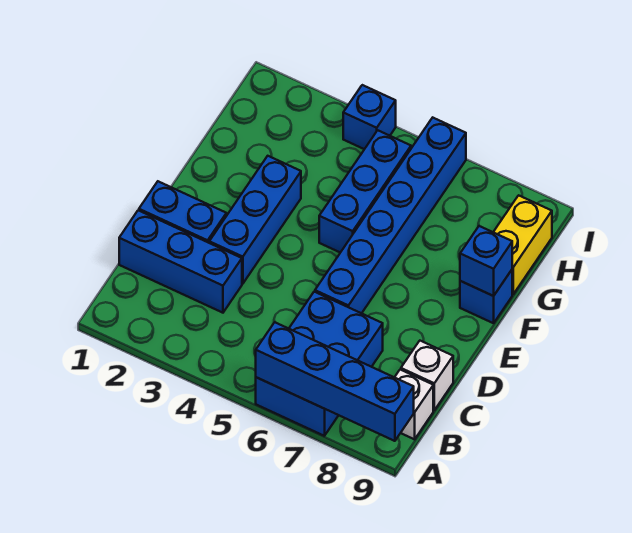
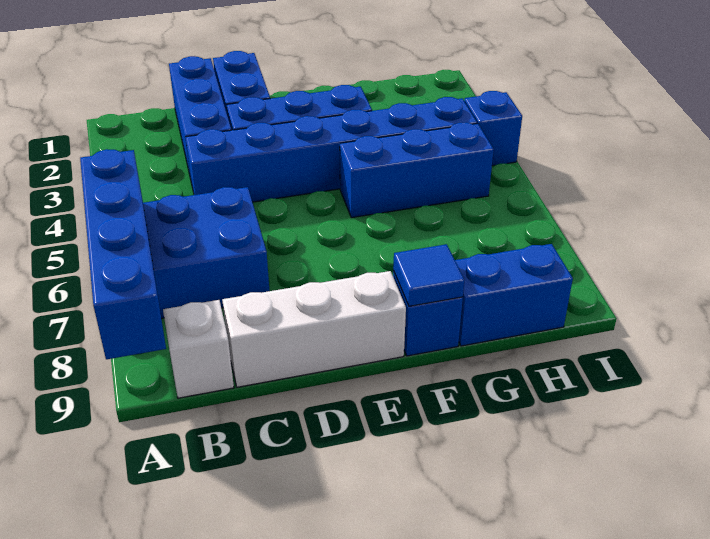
white 1x1 brick [401,341,453,410] -> white 1x3 brick [222,271,406,387]
blue 1x6 brick [315,118,466,313] -> blue 1x6 brick moved to [185,97,477,202]
blue 1x1 brick [460,226,512,296] -> blue 1x1 tile [393,244,464,306]
yellow 1x2 brick [493,195,552,294] -> blue 1x2 brick [455,244,573,346]

